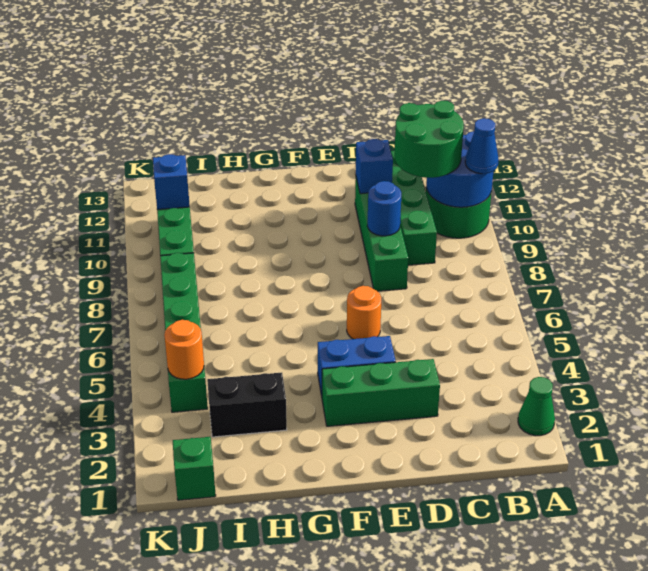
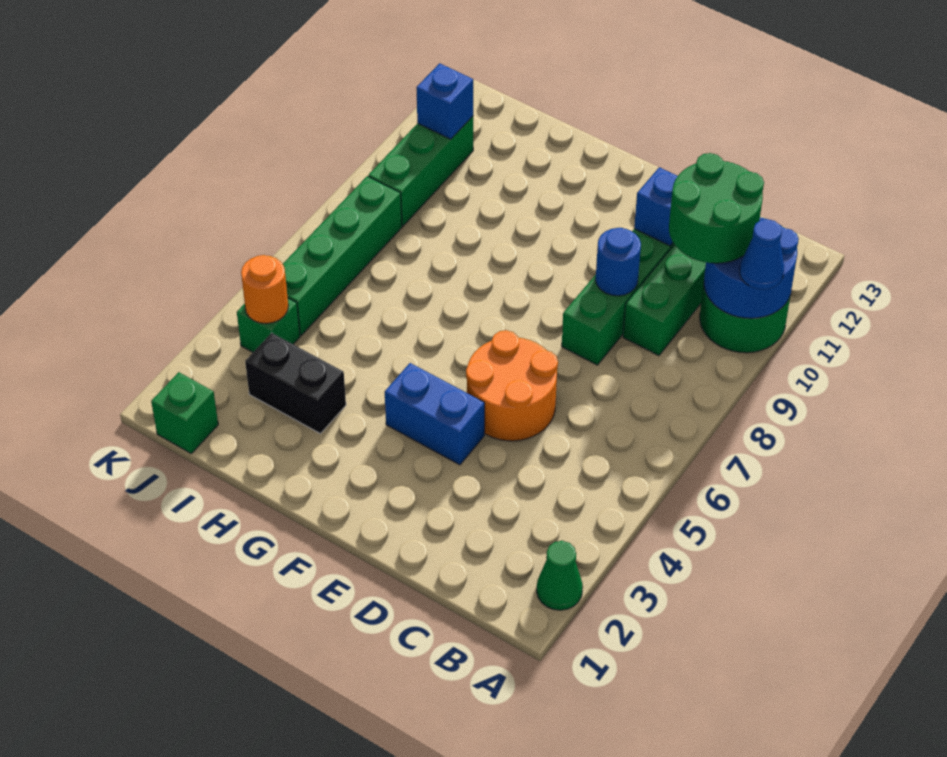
green 1x3 brick [322,359,440,426] -> none
orange 1x1 round brick [347,286,381,339] -> orange 2x2 round brick [466,330,558,441]

